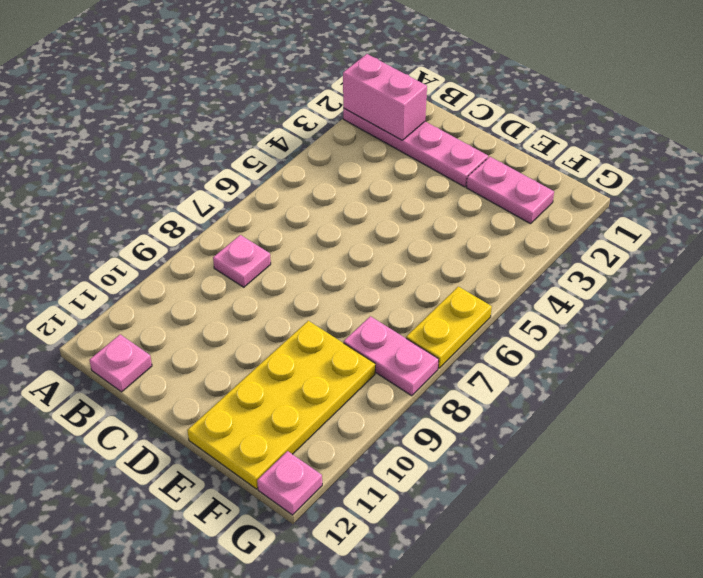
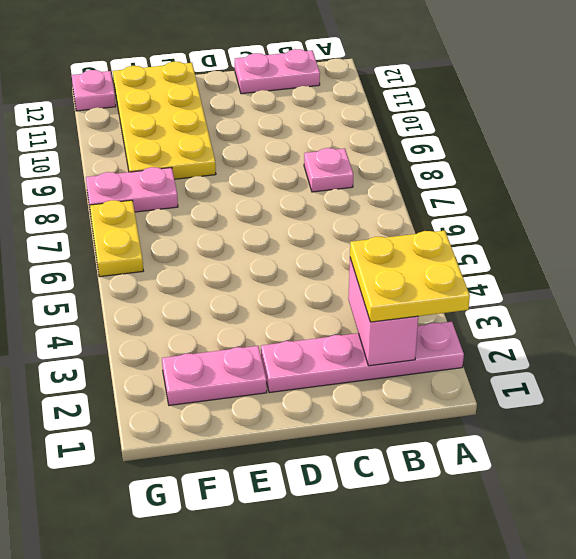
pink 1x2 brick [343,54,427,140] -> pink 1x2 brick turned to [348,258,418,366]
none -> yellow 2x2 plate [350,231,470,322]
pink 1x1 plate [89,334,152,392] -> pink 1x2 plate [235,49,320,94]

